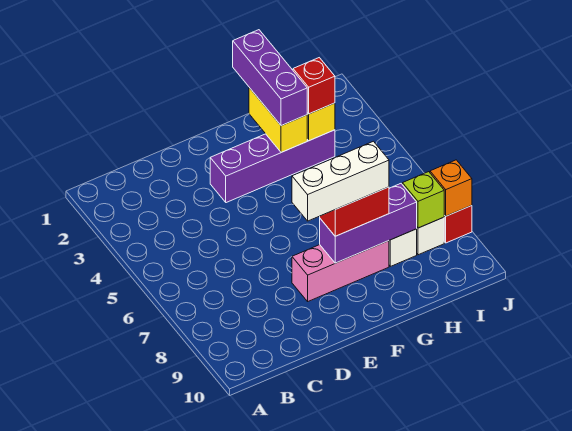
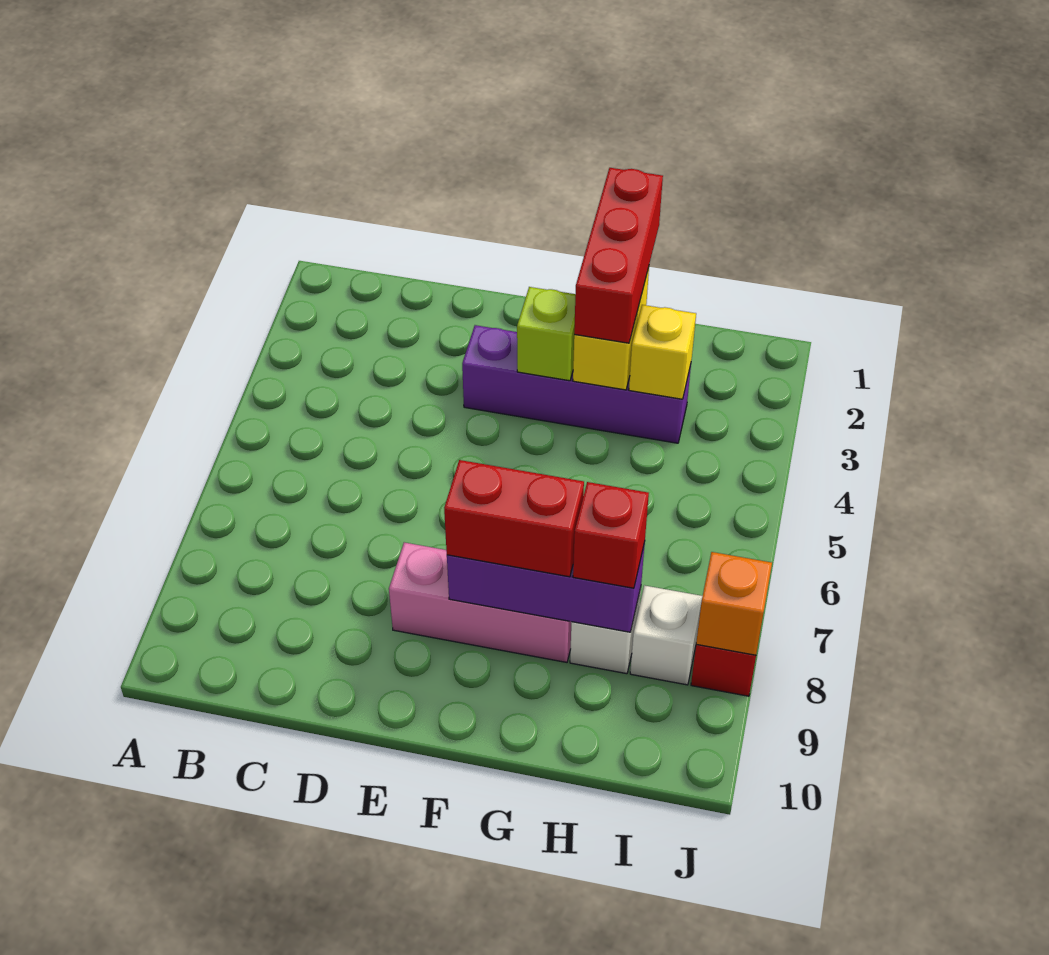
white 1x3 brick [292,141,389,221] -> none
purple 1x3 brick [233,30,307,126] -> red 1x3 brick [574,168,663,343]
red 1x1 brick [293,58,335,114] -> red 1x1 brick moved to [573,482,649,588]
lime 1x1 brick [402,172,444,228] -> lime 1x1 brick moved to [517,287,576,381]

